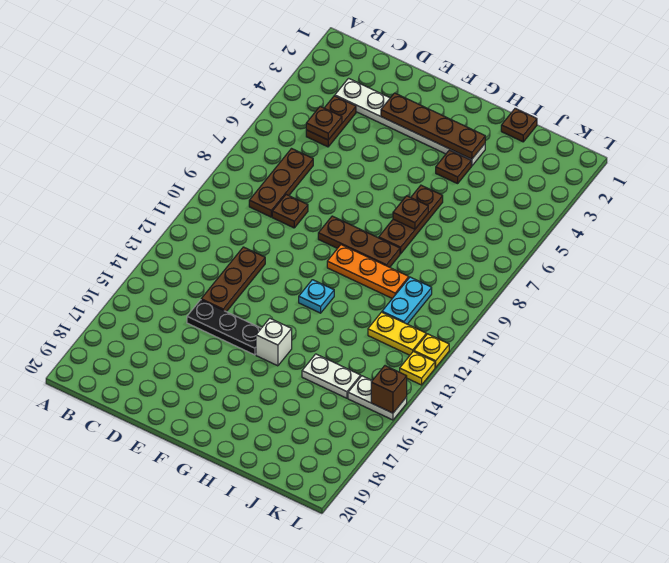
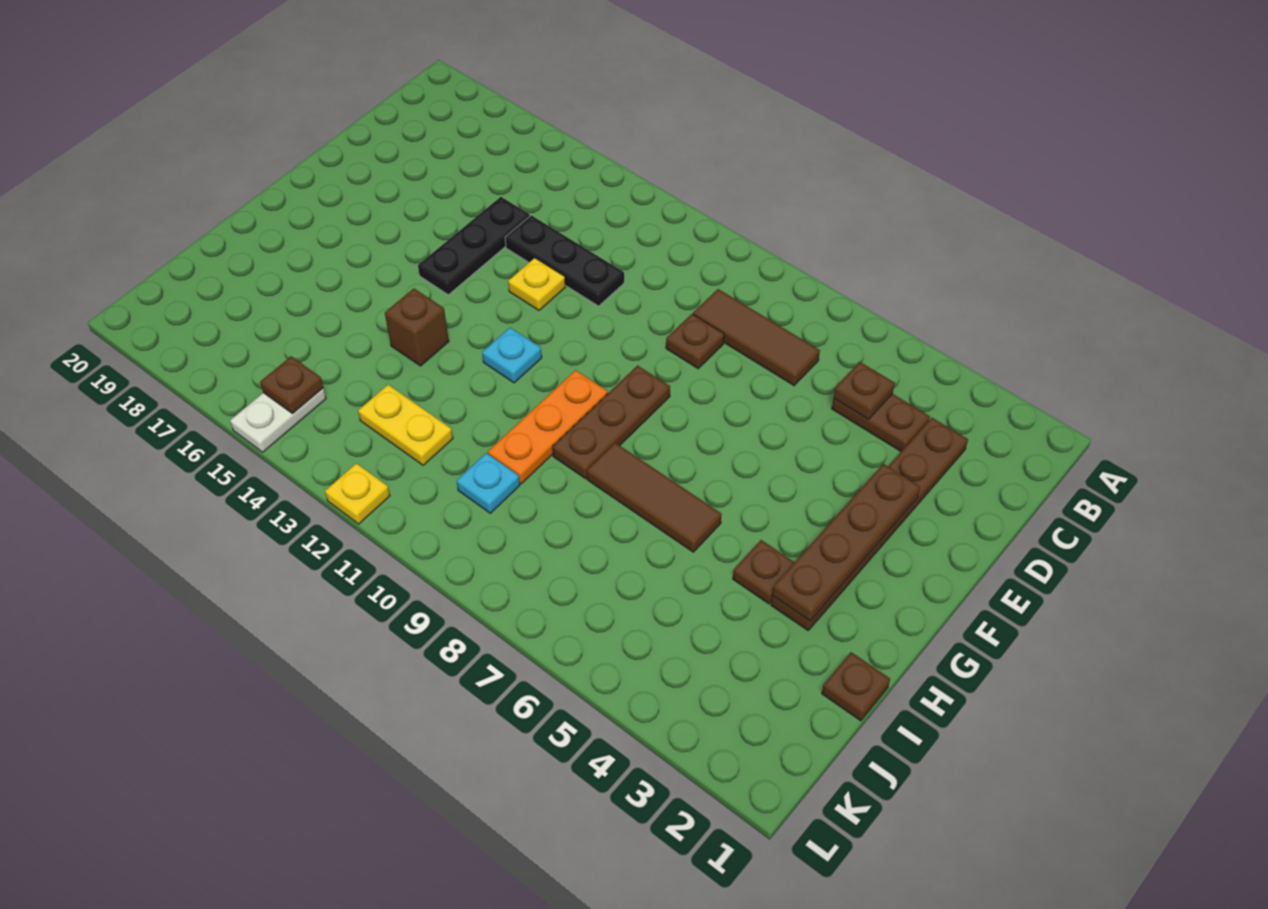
white 1x6 plate [335,78,485,166] -> brown 1x6 plate [771,418,968,630]
brown 1x3 plate [249,149,313,217] -> brown 1x3 tile [693,289,820,386]
brown 1x3 plate [201,247,265,312] -> black 1x3 plate [505,215,624,306]
white 1x1 brick [256,318,292,366] -> none
brown 1x3 plate [379,185,443,254] -> brown 1x3 tile [587,443,722,552]
brown 1x1 plate [393,196,428,229] -> brown 1x1 plate moved to [260,356,323,414]
white 1x2 plate [302,354,361,398] -> none
cyan 1x2 plate [382,277,432,324] -> cyan 1x1 plate [457,453,520,513]
yellow 1x2 plate [368,312,426,355] -> yellow 1x2 plate turned to [358,385,453,465]
yellow 1x1 plate [400,351,435,385] -> yellow 1x1 plate moved to [508,258,565,310]
brown 1x1 brick [371,366,407,413] -> brown 1x1 brick moved to [385,288,449,366]

